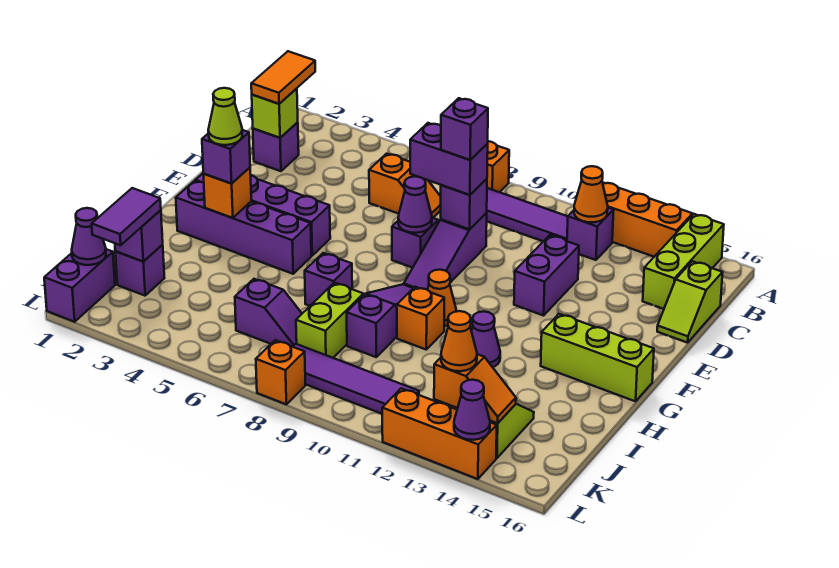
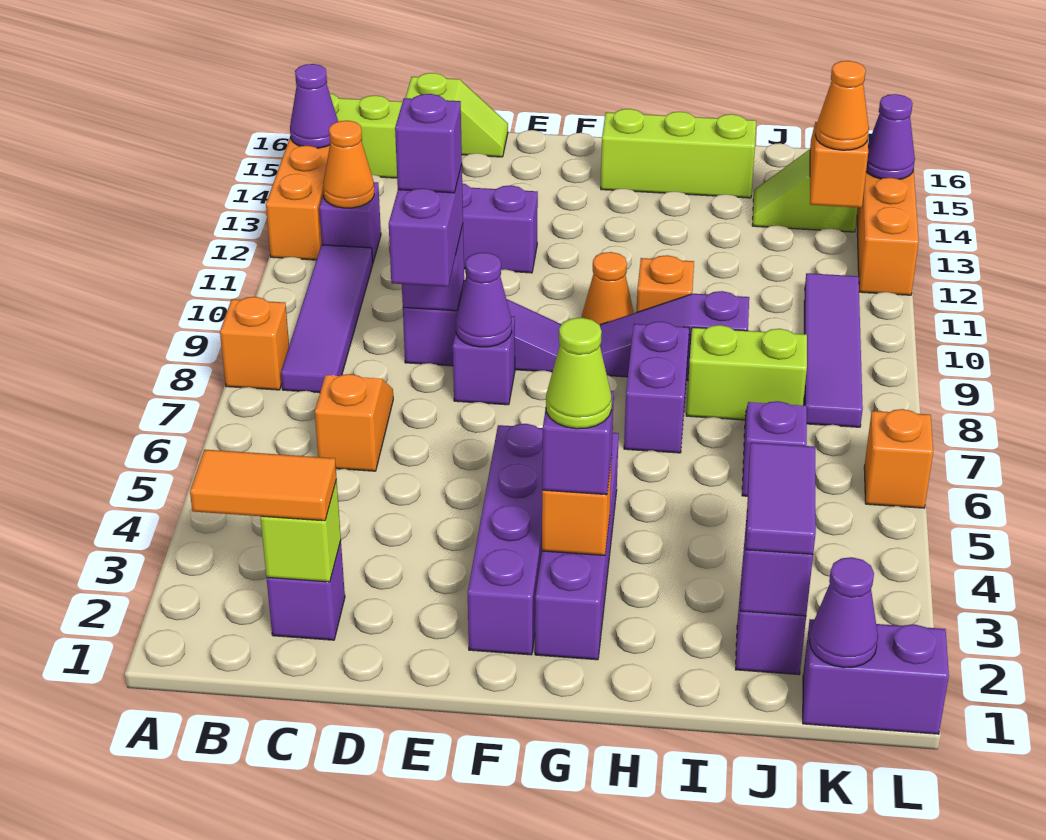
lime 1x3 brick [541,314,654,401] -> lime 1x3 brick turned to [601,109,756,198]
purple 1x1 brick [305,253,352,306] -> purple 1x2 brick [624,321,689,453]
purple 1x1 cone [471,311,500,367] -> purple 1x1 cone moved to [290,64,338,148]
purple 1x2 tile [92,188,161,245] -> purple 1x2 tile turned to [746,442,816,555]
orange 1x1 brick [256,340,305,404] -> orange 1x1 brick moved to [864,409,933,508]

